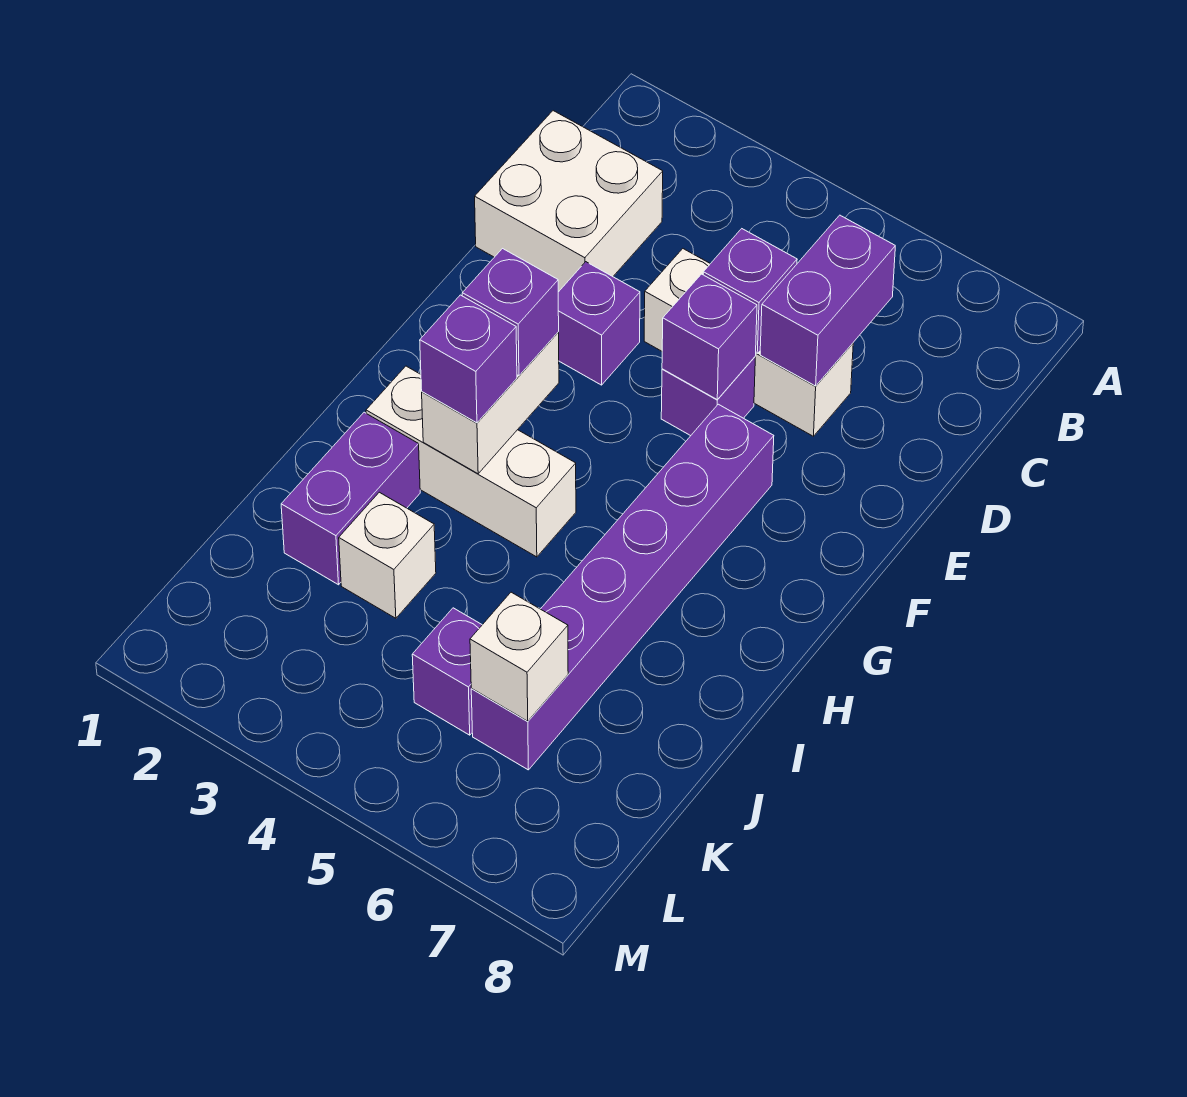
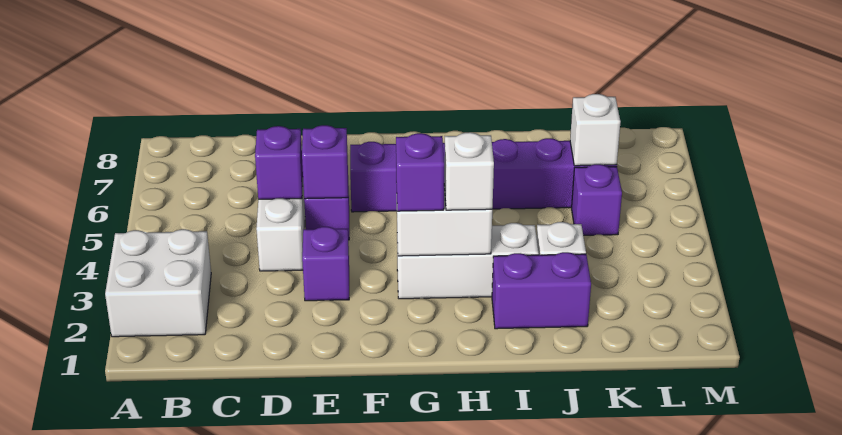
white 2x2 brick [475,111,663,292] -> white 2x2 brick moved to [105,229,211,337]
purple 1x2 brick [760,215,895,386] -> none
white 1x3 brick [366,366,576,557] -> white 1x3 brick turned to [397,223,539,299]
purple 1x1 brick [420,295,517,423] -> white 1x1 brick [444,132,494,210]

